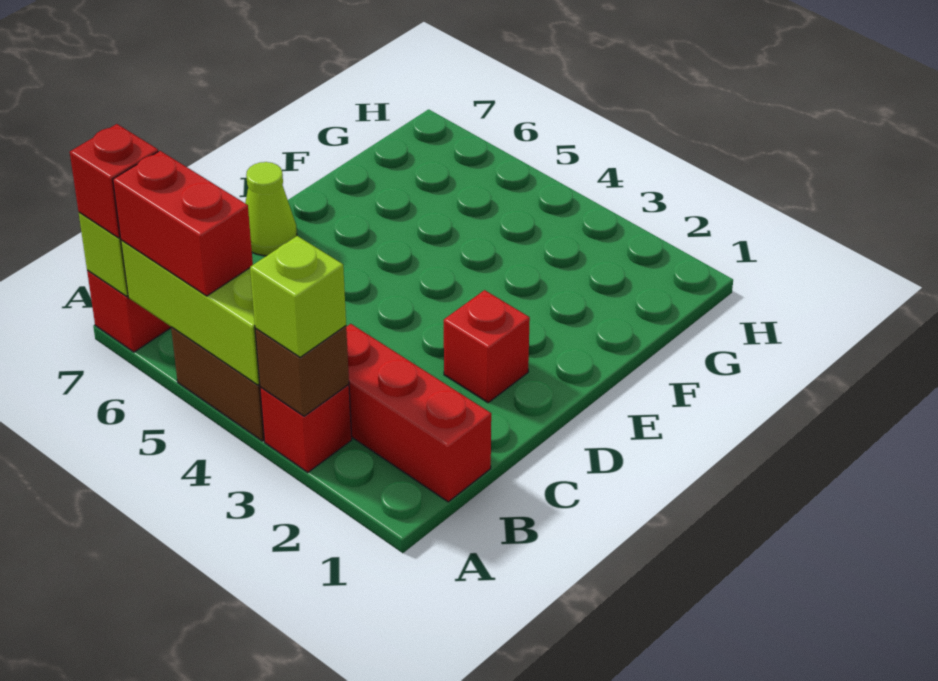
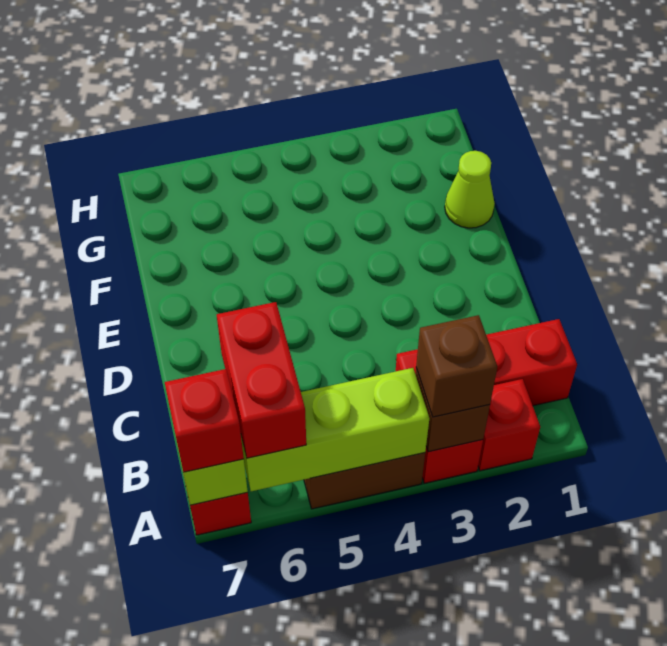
lime 1x1 brick [250,236,346,357] -> brown 1x1 brick [416,315,497,417]
red 1x2 brick [113,151,253,296] -> red 1x2 brick turned to [217,302,306,458]
red 1x1 brick [444,290,530,403] -> red 1x1 brick moved to [478,379,540,471]
lime 1x1 cone [245,162,297,256] -> lime 1x1 cone moved to [445,151,495,228]

